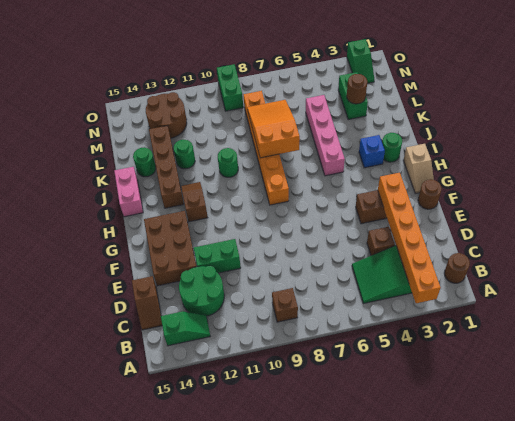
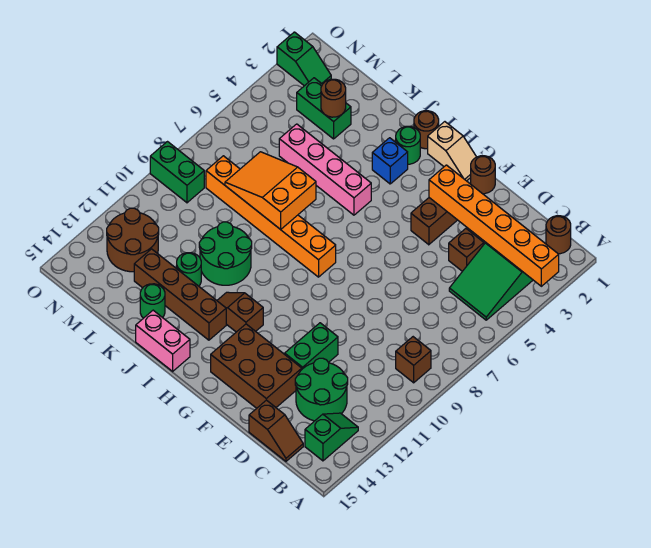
none -> brown 1x1 round brick [414,111,439,149]
green 1x1 round brick [218,148,238,177] -> green 2x2 round brick [199,222,252,285]

